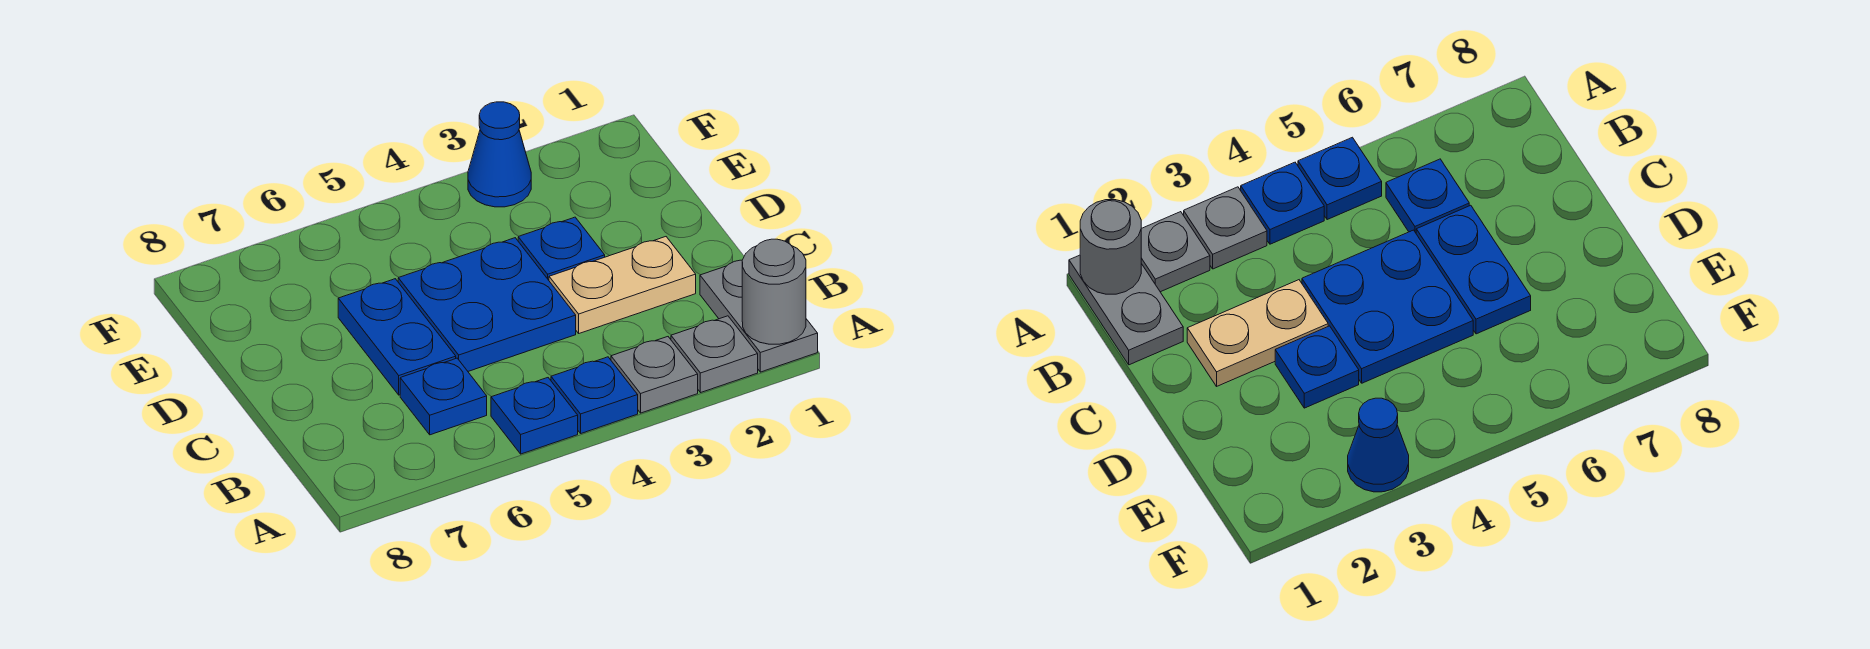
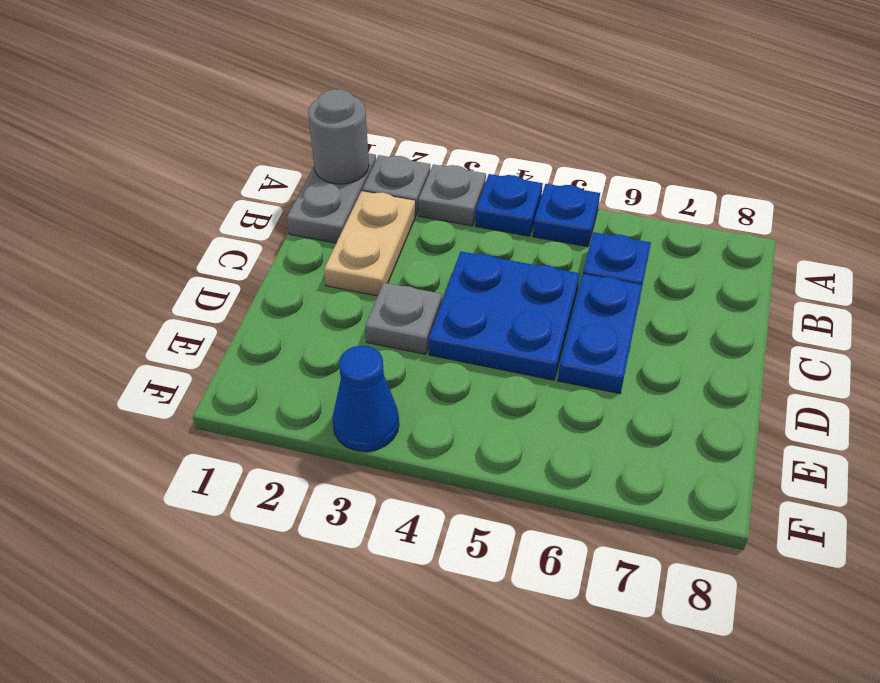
tan 1x2 plate [549,237,696,333] -> tan 1x2 plate turned to [324,191,415,296]
blue 1x1 plate [518,217,605,280] -> grey 1x1 plate [365,283,442,354]

